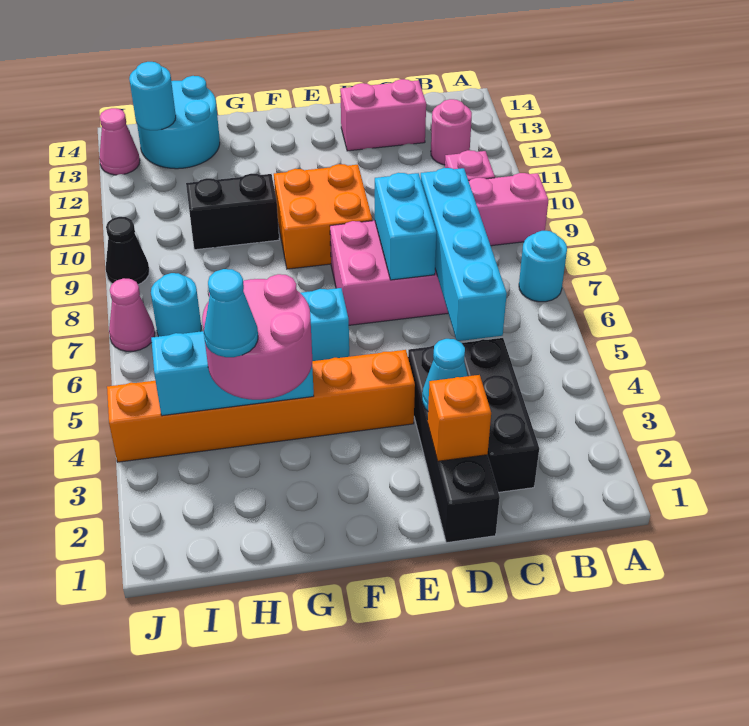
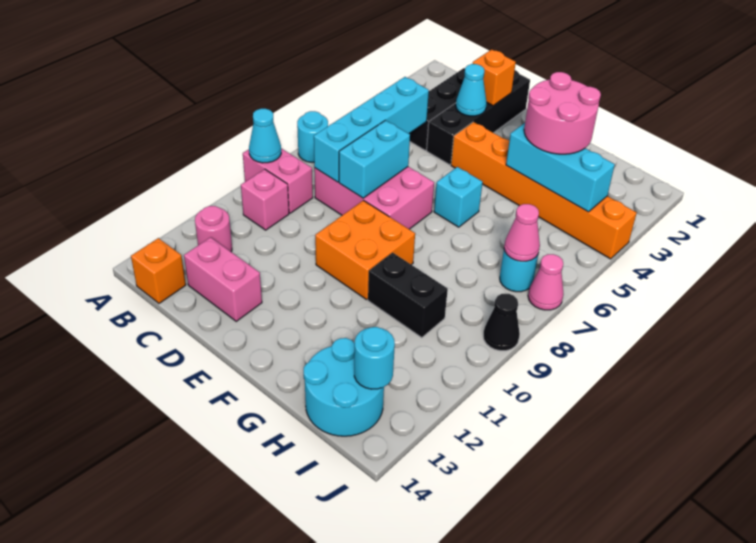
none -> orange 1x1 brick [131,238,186,303]
cyan 1x1 cone [204,269,258,357] -> cyan 1x1 cone moved to [249,109,281,163]
pink 1x1 cone [99,108,140,175] -> pink 1x1 cone moved to [504,204,540,261]

